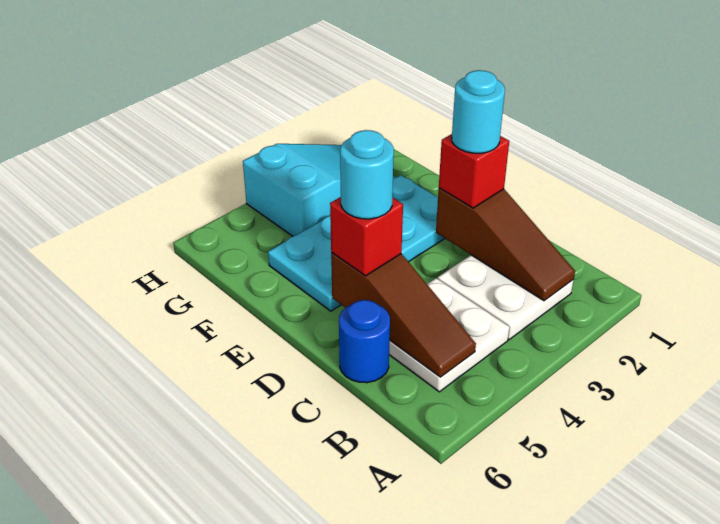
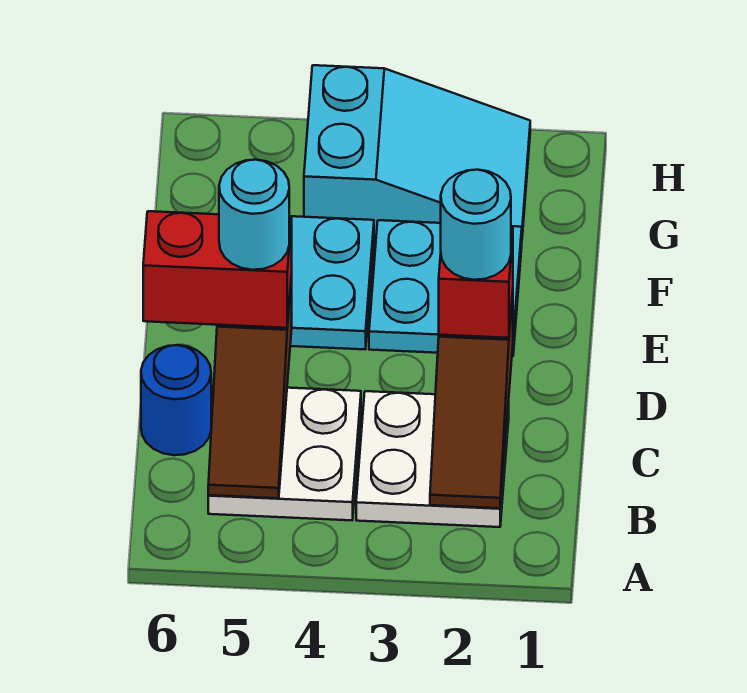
red 1x1 brick [330,197,403,276] -> red 1x2 brick [143,211,292,328]

